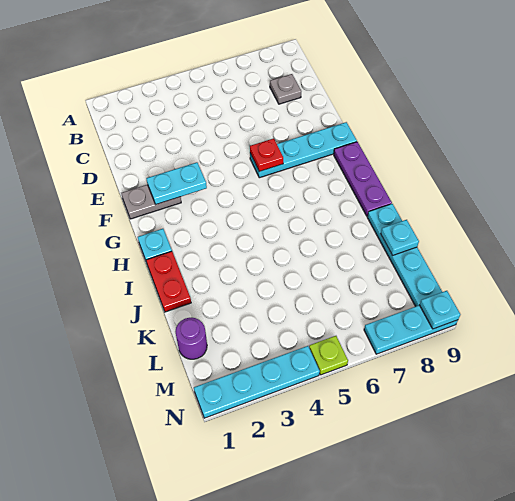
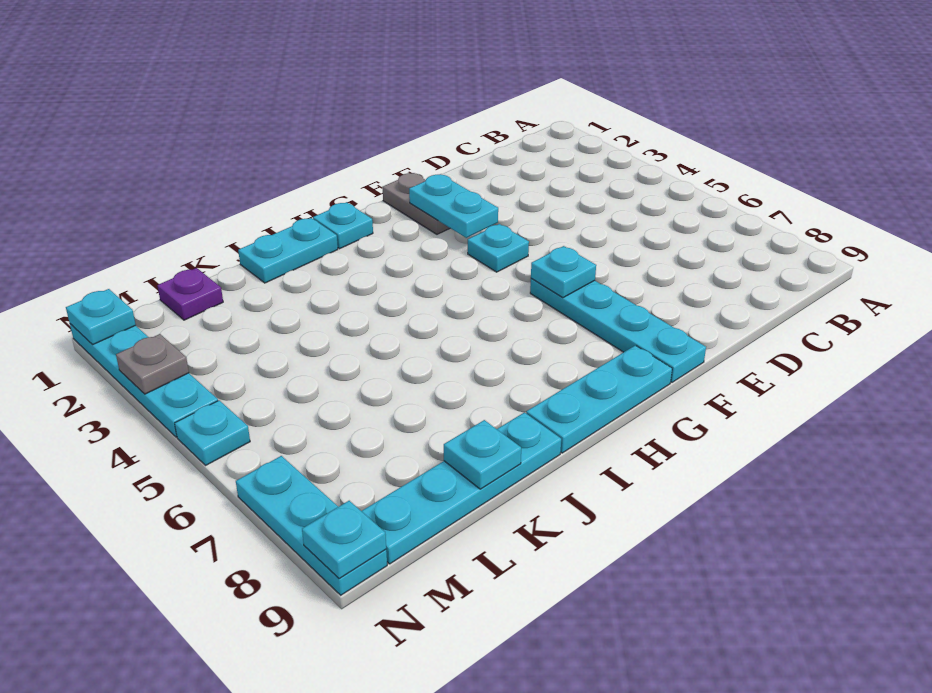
grey 1x1 plate [270,74,301,104] -> grey 1x1 plate moved to [116,334,189,394]
none -> cyan 1x1 plate [468,224,529,272]
red 1x1 plate [250,138,283,172] -> cyan 1x1 plate [531,246,596,298]
purple 1x3 plate [334,142,392,216] -> cyan 1x3 plate [526,345,672,453]
red 1x2 plate [146,251,191,312] -> cyan 1x2 plate [238,218,338,283]
purple 1x1 round brick [175,318,207,359] -> purple 1x1 plate [157,268,223,320]
none -> cyan 1x1 plate [66,289,136,345]
lime 1x1 plate [309,336,348,375] -> cyan 1x1 plate [175,400,250,465]

